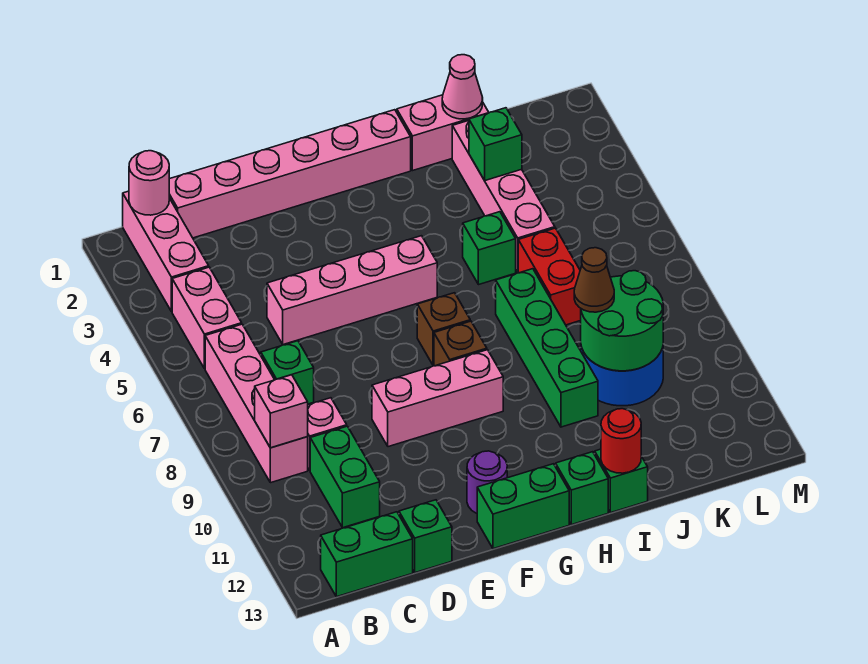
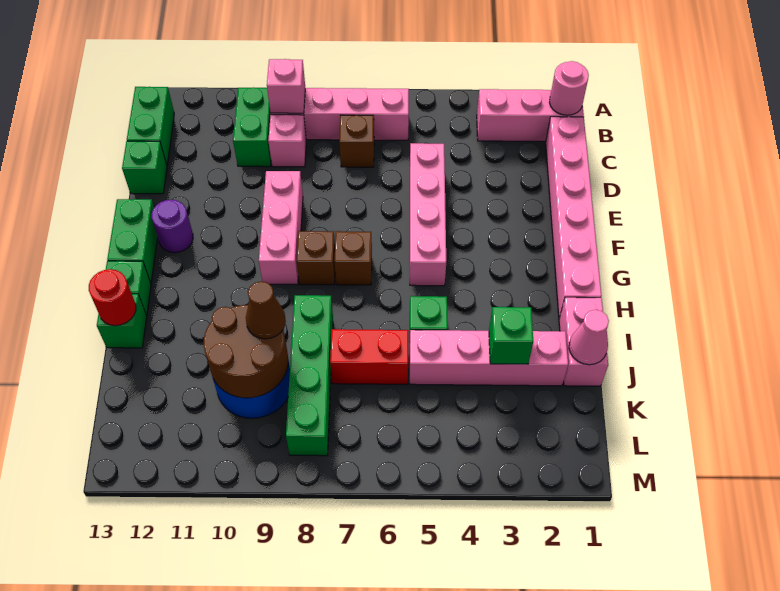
pink 1x2 brick [172,267,242,369] -> none
green 1x1 brick [261,341,314,404] -> brown 1x1 brick [339,115,374,167]
green 1x2 brick [310,426,380,528] -> green 1x2 brick turned to [233,87,271,167]
green 1x4 brick [496,269,598,427] -> green 1x4 brick turned to [286,295,333,456]
green 2x2 round brick [581,271,663,371] -> brown 2x2 round brick [204,305,288,398]

